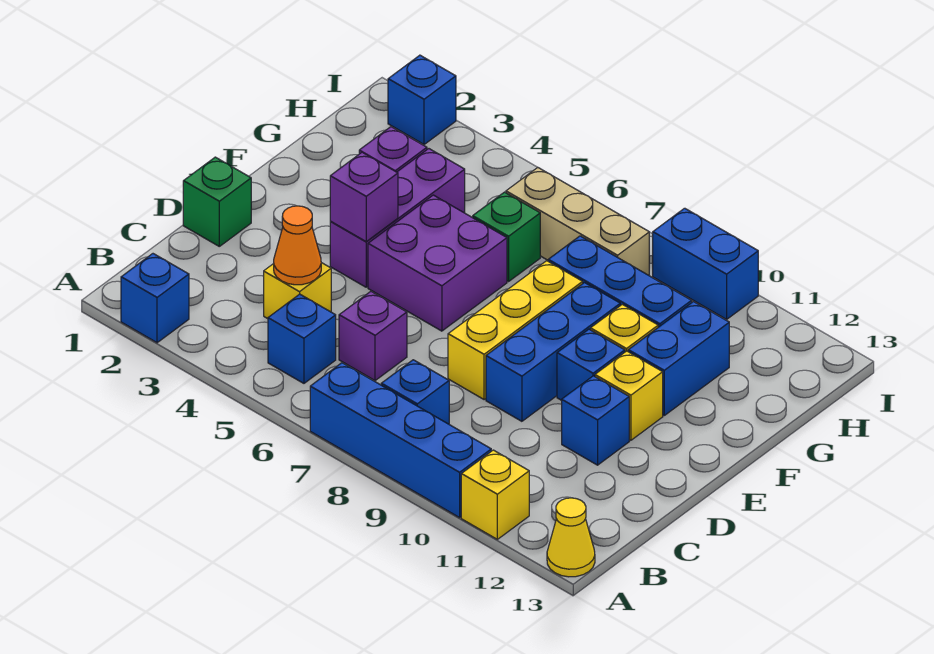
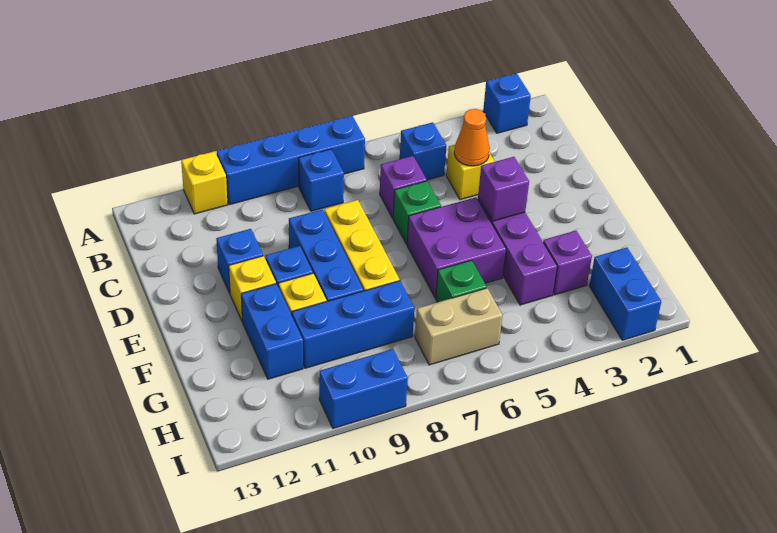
yellow 1x1 cone [547,498,595,577] -> none
green 1x1 brick [183,157,251,246] -> green 1x1 brick moved to [393,181,441,244]
tan 1x3 brick [506,167,649,275] -> tan 1x2 brick [415,288,503,365]
blue 1x1 brick [388,55,456,144] -> blue 1x2 brick [589,248,661,340]

